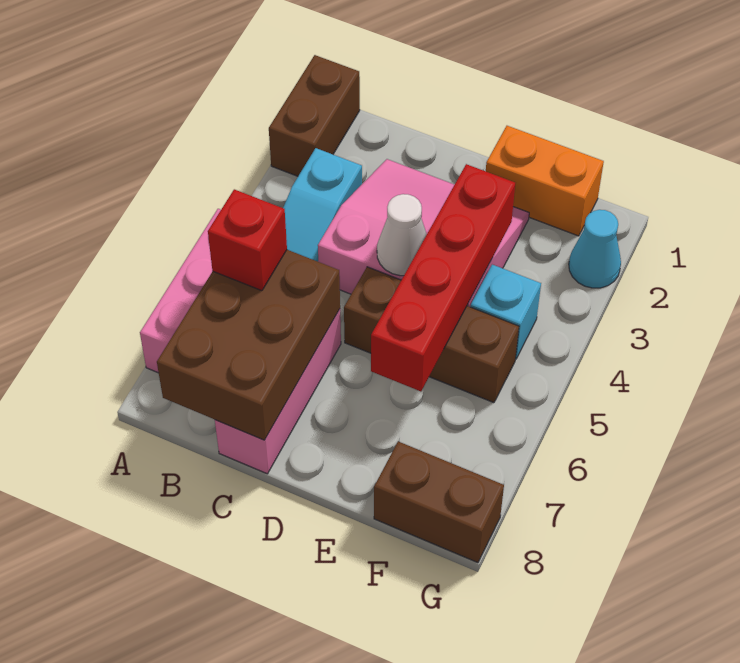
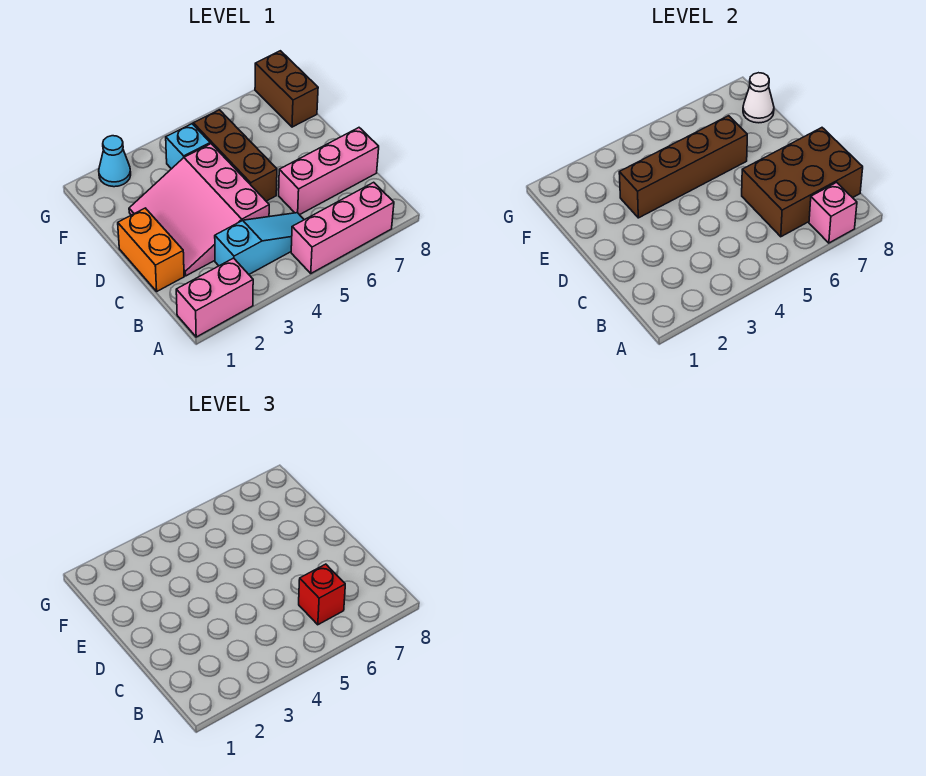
brown 1x2 brick [269,55,360,176] -> pink 1x2 brick [176,258,253,337]
none -> pink 1x1 brick [809,182,857,243]
white 1x1 cone [377,194,427,276] -> white 1x1 cone moved to [743,73,774,123]
orange 1x2 brick [486,126,604,236] -> orange 1x2 brick moved to [118,208,184,291]
red 1x4 brick [371,164,515,391] -> brown 1x4 brick [619,116,747,218]

